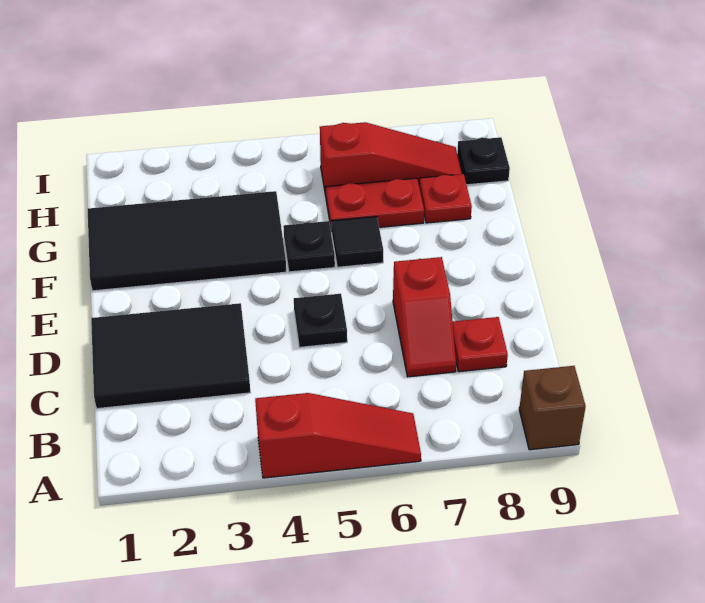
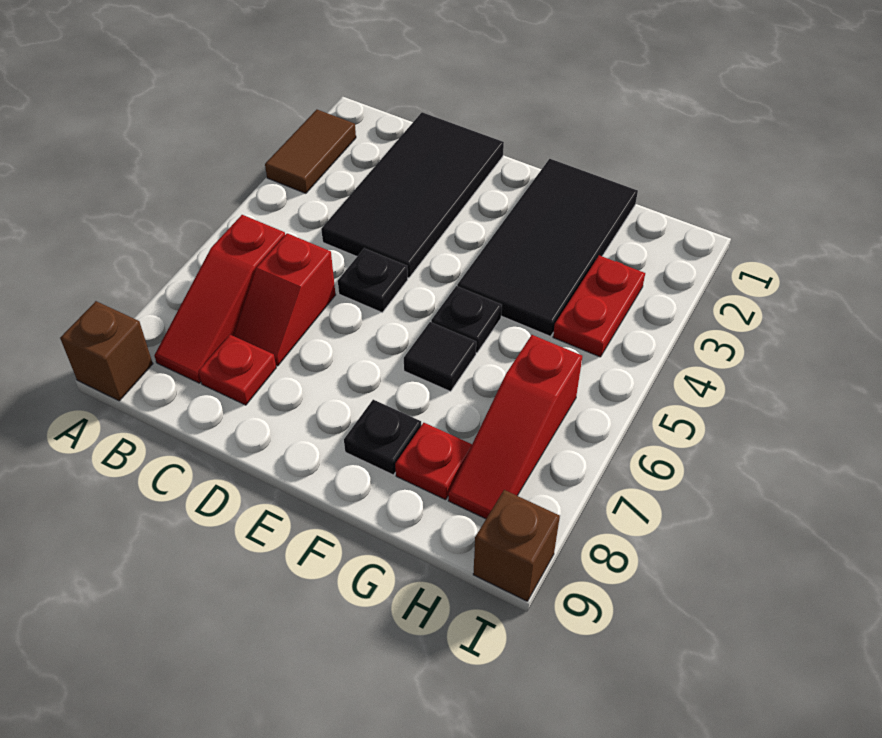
none -> brown 1x2 tile [265,110,356,193]
red 1x3 slope [255,393,421,478] -> red 1x3 slope moved to [154,215,285,383]
black 2x3 tile [91,303,251,409] -> black 2x4 tile [321,112,504,278]
red 1x2 slope [393,257,456,377] -> red 1x2 slope turned to [234,233,336,366]
red 1x2 plate [326,178,424,232] -> red 1x2 plate moved to [553,255,645,357]
black 1x1 plate [457,137,510,185] -> black 1x1 plate moved to [344,400,421,475]
none -> brown 1x1 brick [473,490,560,601]

